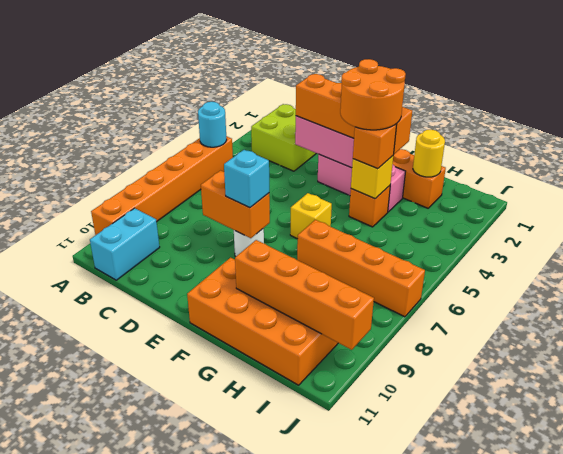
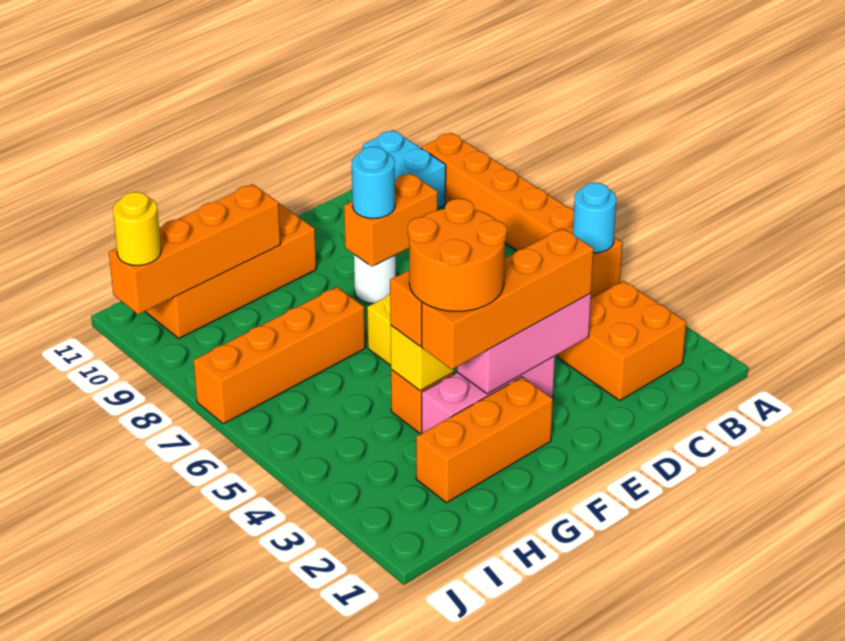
lime 2x2 brick [251,104,316,171] -> orange 2x2 brick [558,281,686,400]
cyan 1x1 brick [224,150,269,208] -> cyan 1x1 round brick [352,147,395,218]
yellow 1x1 round brick [413,130,445,177] -> yellow 1x1 round brick moved to [113,192,161,265]

